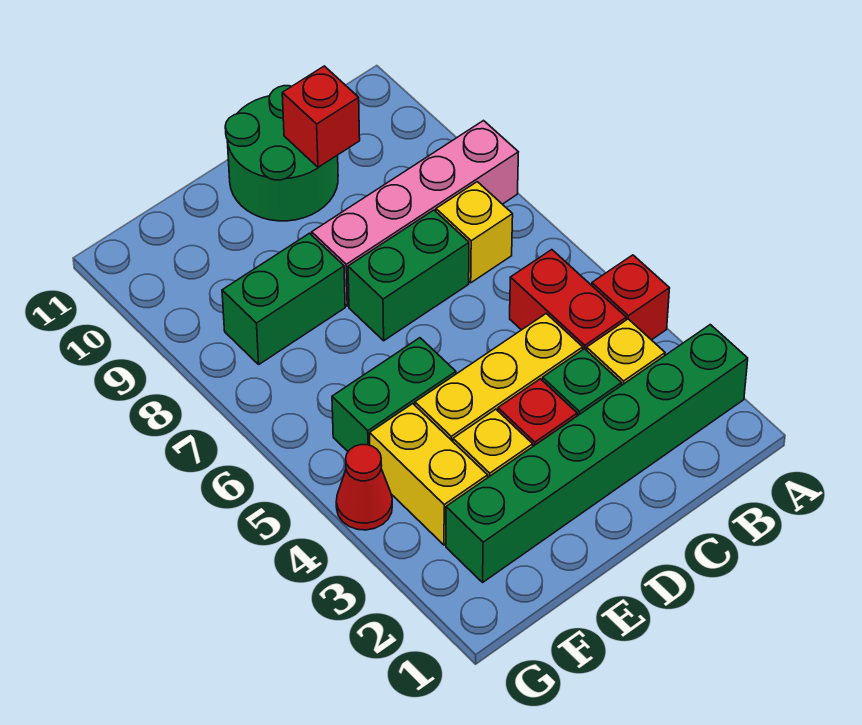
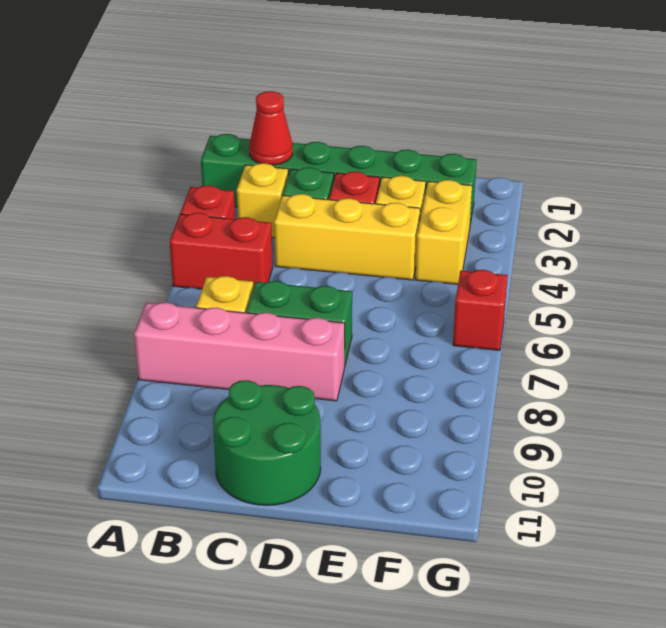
red 1x2 brick [510,250,626,350] -> red 1x2 brick turned to [170,213,273,289]
red 1x1 brick [282,66,360,167] -> red 1x1 brick moved to [453,270,508,350]
green 1x2 brick [332,338,456,451] -> none
green 1x2 brick [222,233,345,364] -> none
red 1x1 cone [336,445,392,530] -> red 1x1 cone moved to [249,91,293,165]

